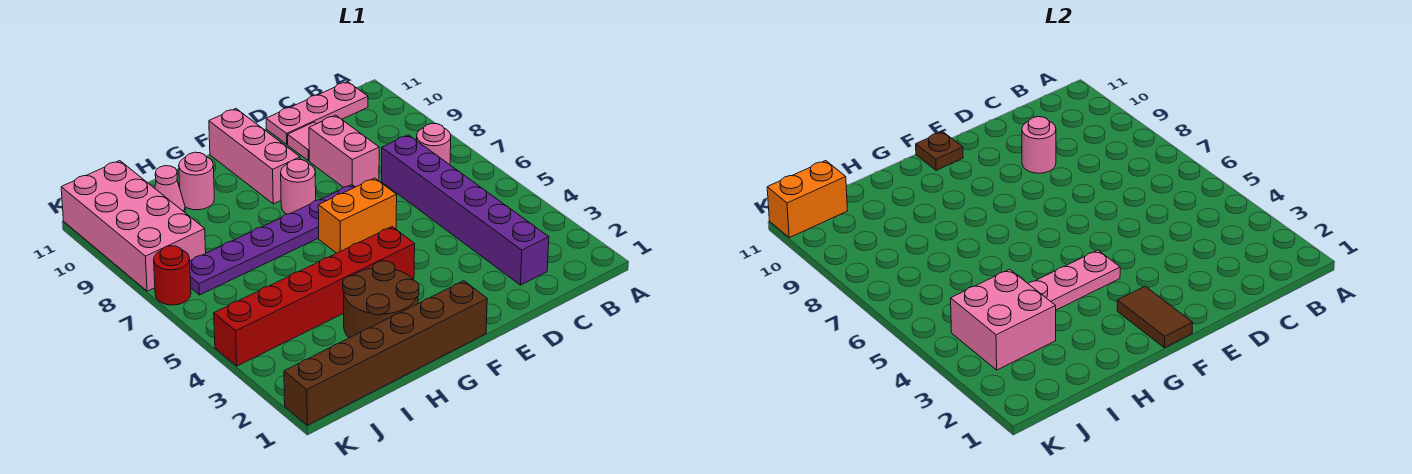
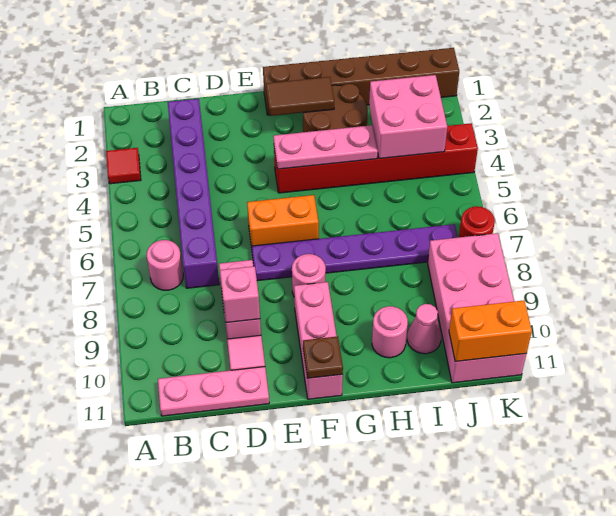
none -> red 1x1 tile [106,148,141,184]
pink 1x1 round brick [1022,117,1056,173] -> pink 1x1 brick [220,266,260,323]
brown 1x2 tile [1117,286,1193,348] -> brown 1x2 tile turned to [266,77,334,116]

